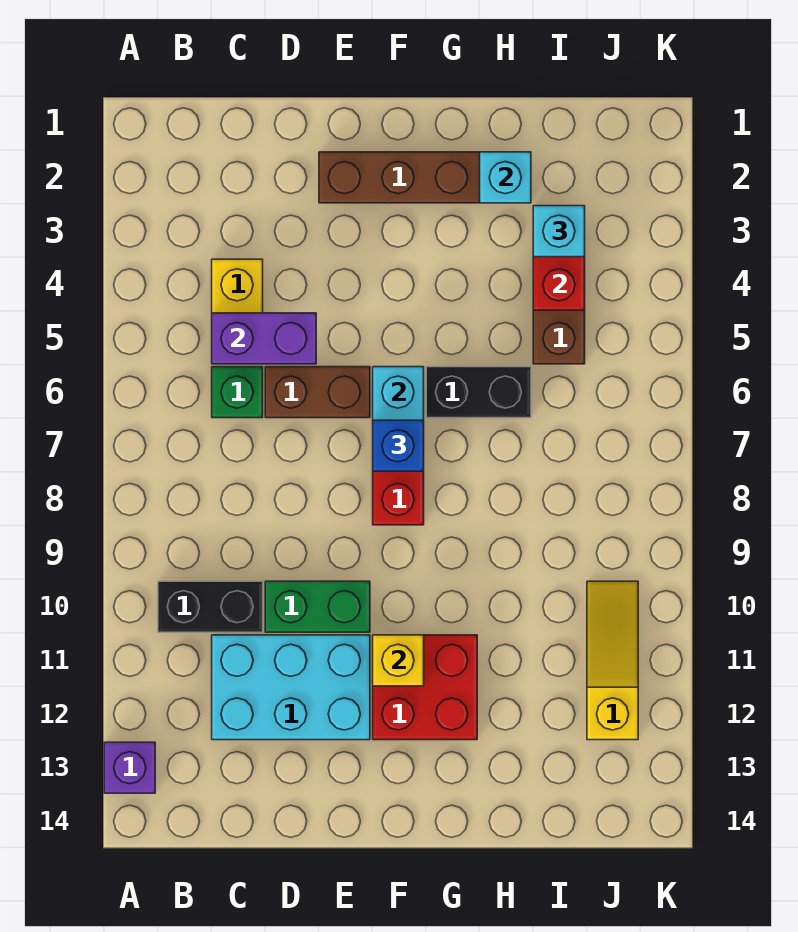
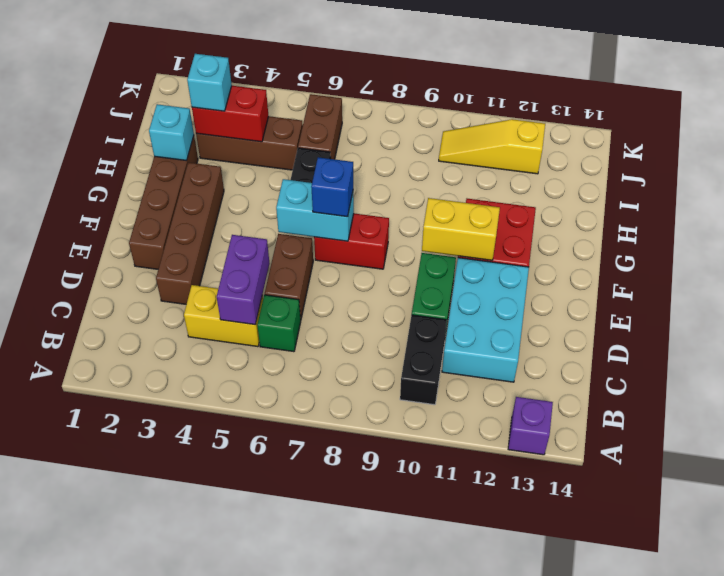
none -> brown 1x4 brick [156,162,224,304]
yellow 1x1 brick [373,635,424,686] -> yellow 1x2 brick [422,198,500,260]
none -> brown 1x2 brick [298,94,342,159]

